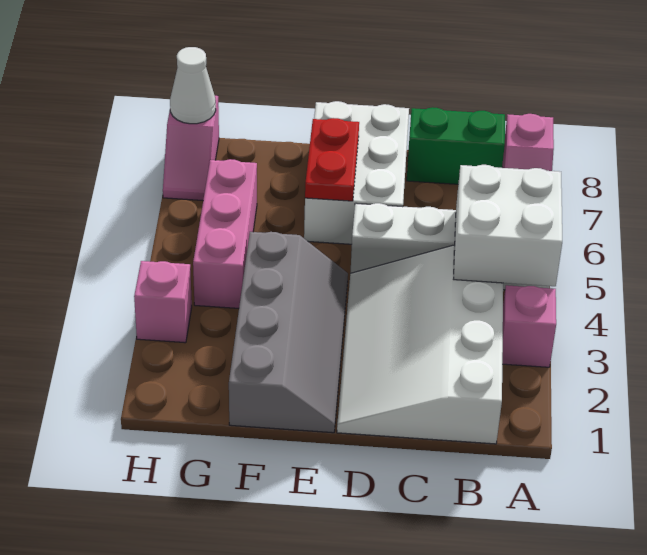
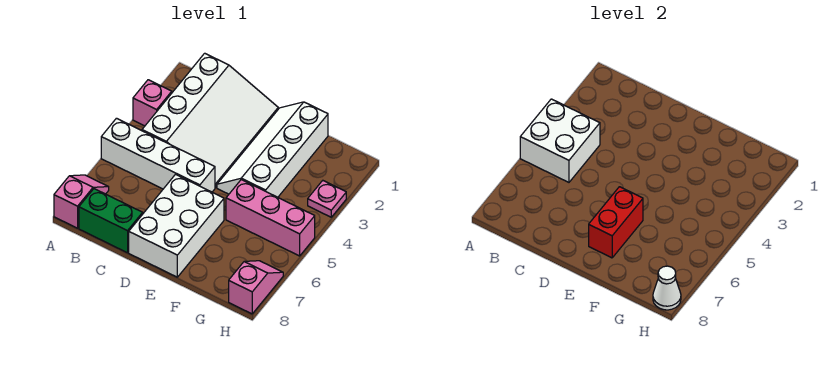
grey 2x4 slope [229,232,348,433] -> white 2x4 slope [217,102,328,197]
red 1x2 plate [305,118,359,201] -> red 1x2 brick [589,187,643,258]
pink 1x3 brick [193,159,257,308] -> pink 1x3 brick turned to [226,180,315,256]
pink 1x1 brick [134,261,192,343] -> pink 1x1 plate [308,181,346,217]

